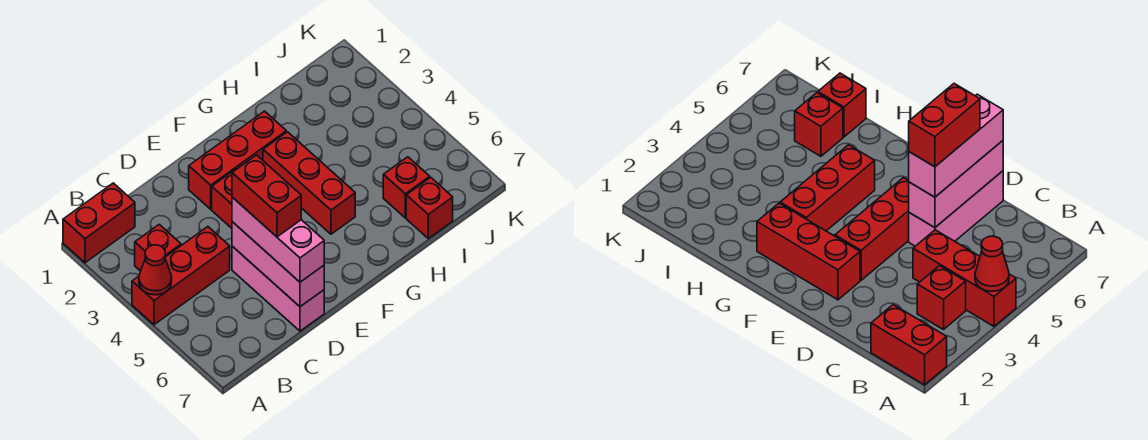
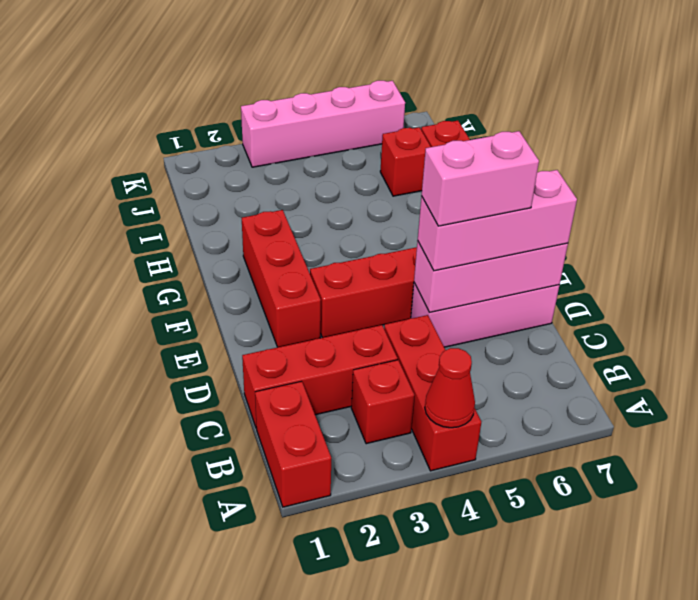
red 1x2 brick [232,155,301,237] -> pink 1x2 brick [422,131,539,226]
red 1x3 brick [263,132,355,234] -> red 1x3 brick moved to [242,325,398,428]
none -> pink 1x4 brick [241,81,405,167]

